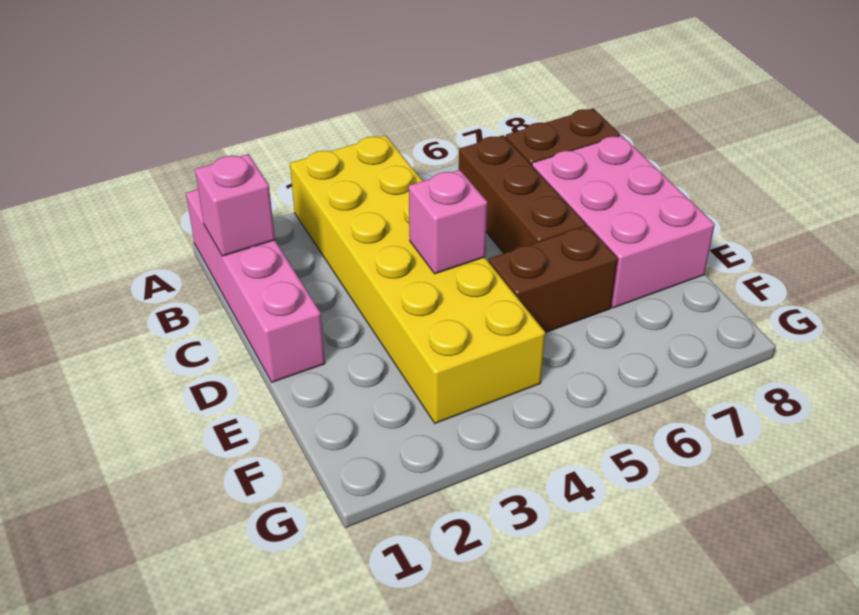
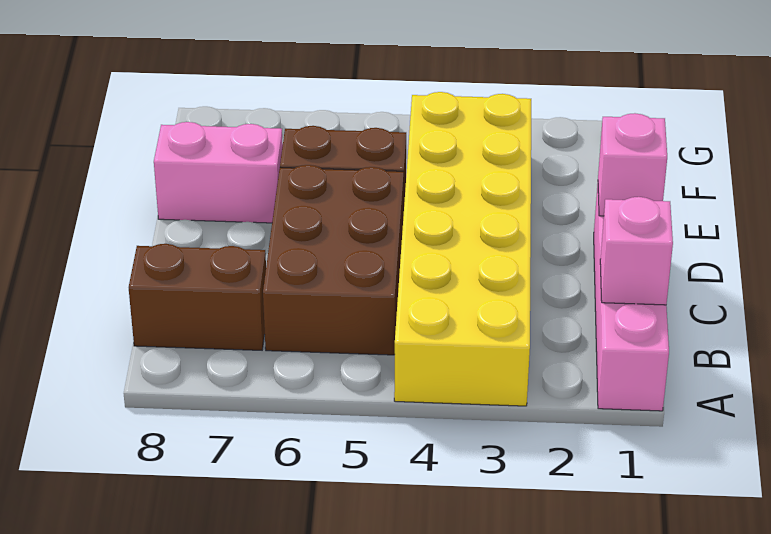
brown 1x3 brick [459,135,586,253] -> brown 2x3 brick [263,165,404,355]
pink 2x3 brick [532,135,715,308] -> pink 1x2 brick [154,122,283,223]
pink 1x1 brick [409,170,487,274] -> pink 1x1 brick moved to [598,113,667,216]

